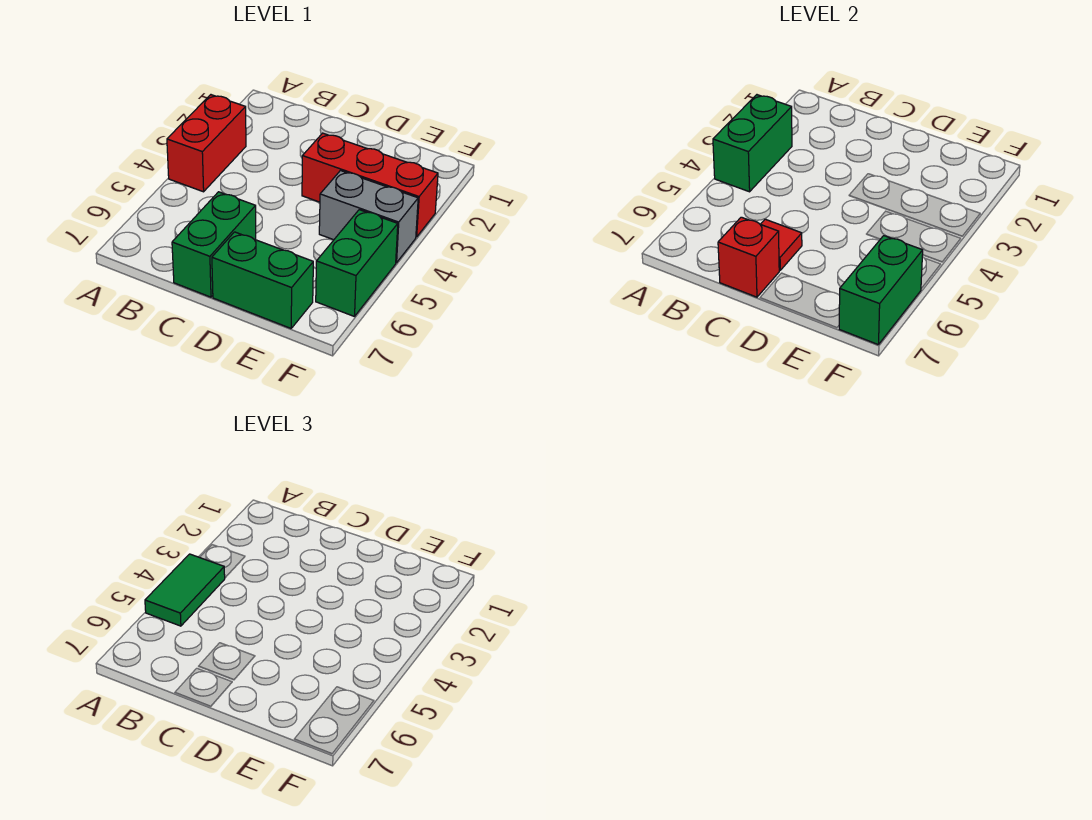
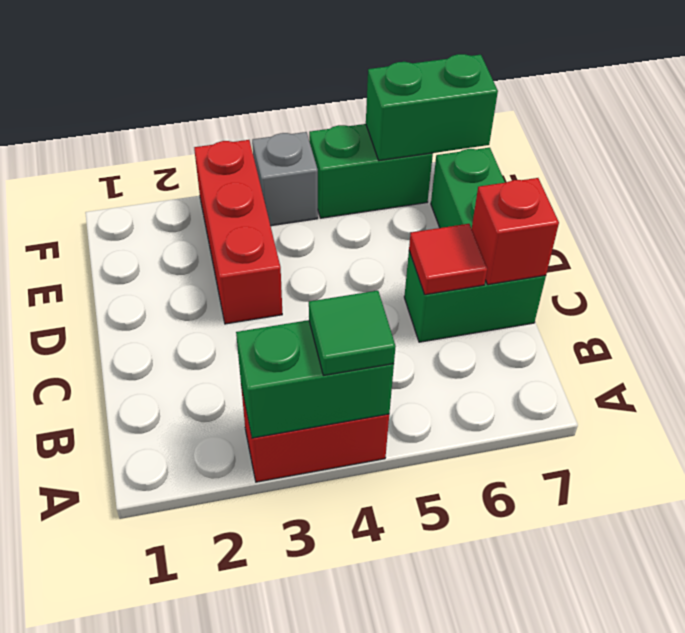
green 1x2 tile [145,554,225,626] -> green 1x1 tile [309,291,396,375]
grey 1x2 brick [319,171,418,263] -> grey 1x1 brick [252,132,318,226]

